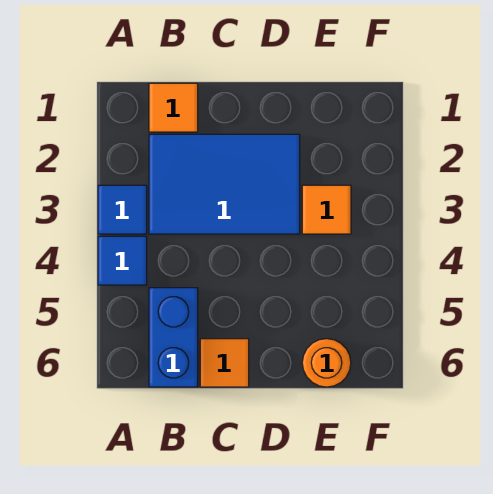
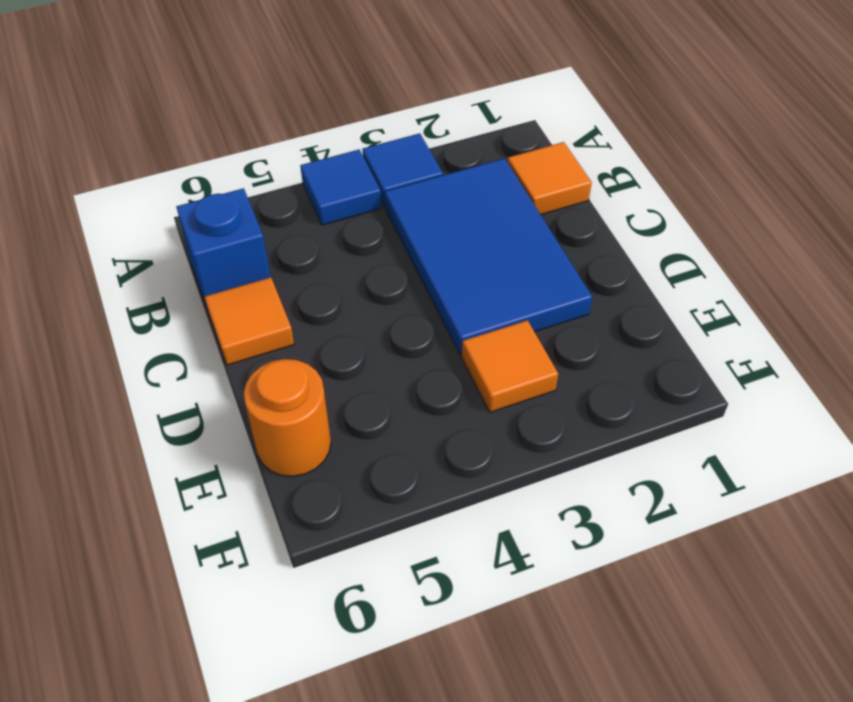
blue 1x2 brick [149,288,198,387] -> blue 1x1 brick [176,188,271,307]

